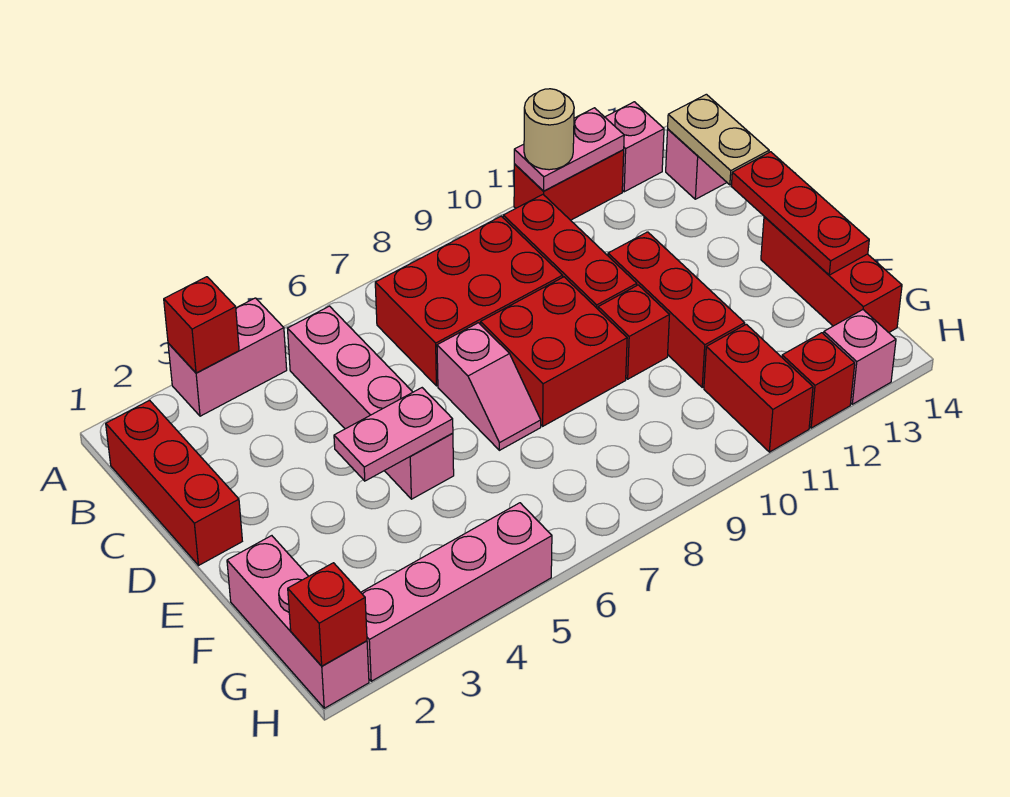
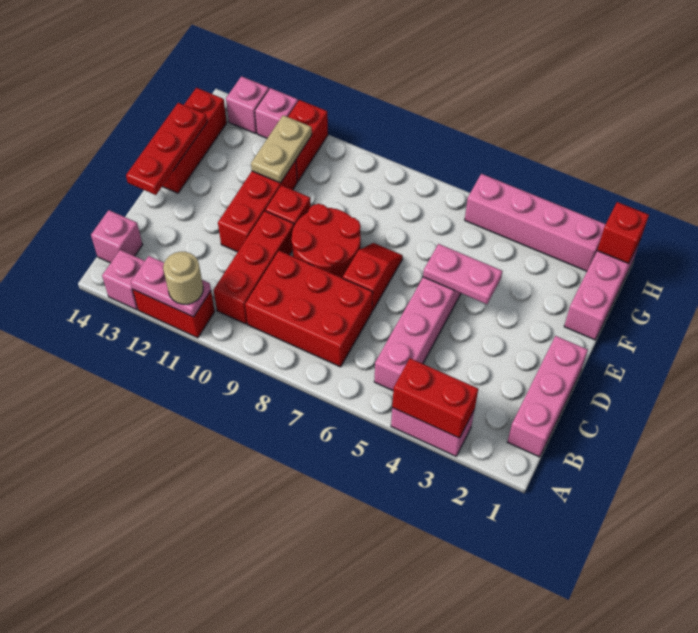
red 1x1 brick [164,277,239,373] -> red 1x2 brick [392,358,478,438]
red 1x3 brick [106,400,242,565] -> pink 1x3 brick [508,336,588,457]
tan 1x2 plate [668,94,769,185] -> tan 1x2 plate moved to [251,115,312,183]
pink 1x2 slope [437,323,541,450] -> red 1x2 slope [343,243,403,311]
red 2x2 brick [481,277,627,426] -> red 2x2 round brick [292,204,361,278]
red 1x1 brick [782,333,855,428] -> pink 1x1 brick [255,88,298,138]

